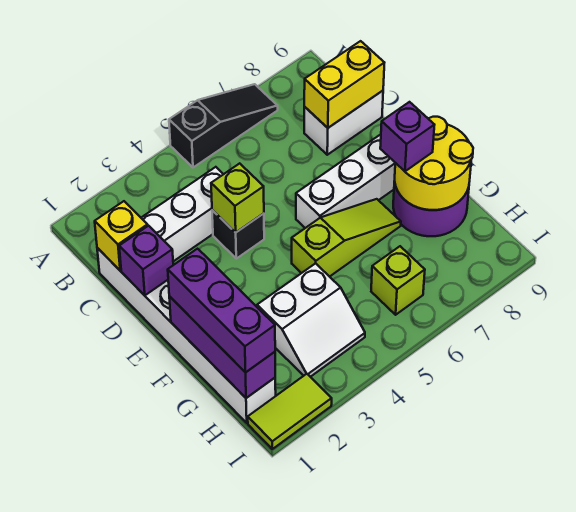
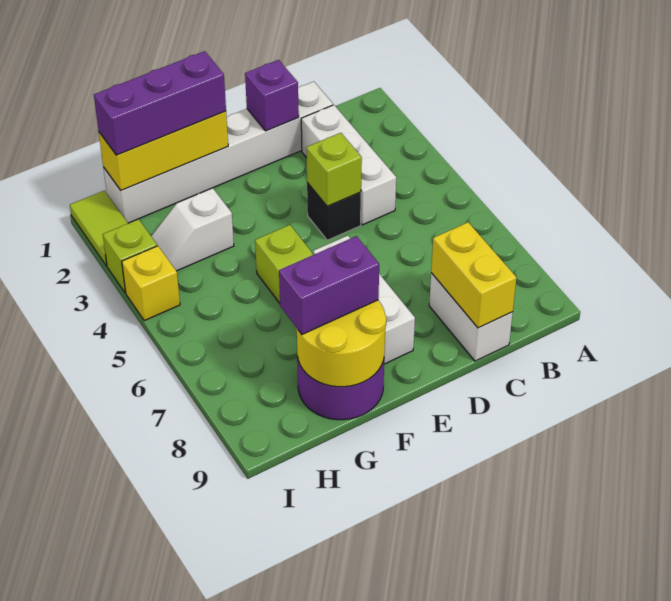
black 1x3 slope [169,84,278,168] -> none
yellow 1x1 brick [95,201,148,270] -> yellow 1x1 brick moved to [122,246,180,321]
purple 1x3 brick [169,296,275,398] -> yellow 1x3 brick [99,111,228,190]
purple 1x1 brick [380,102,434,171] -> purple 1x2 brick [279,236,379,334]
white 2x2 slope [257,263,365,377] -> white 1x2 slope [151,188,234,271]
lime 1x1 brick [371,246,425,315] -> lime 1x1 brick moved to [103,219,157,293]

